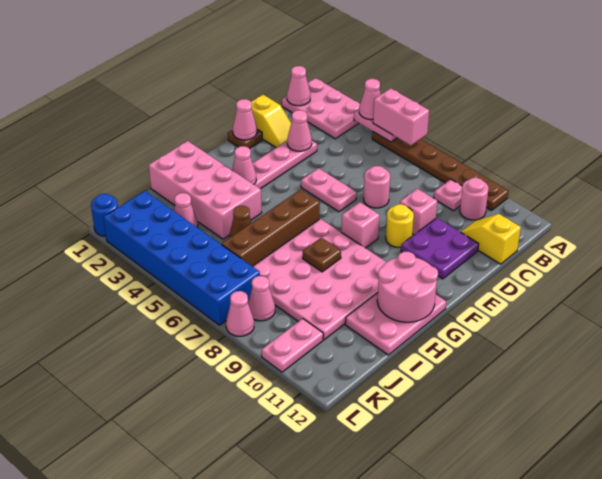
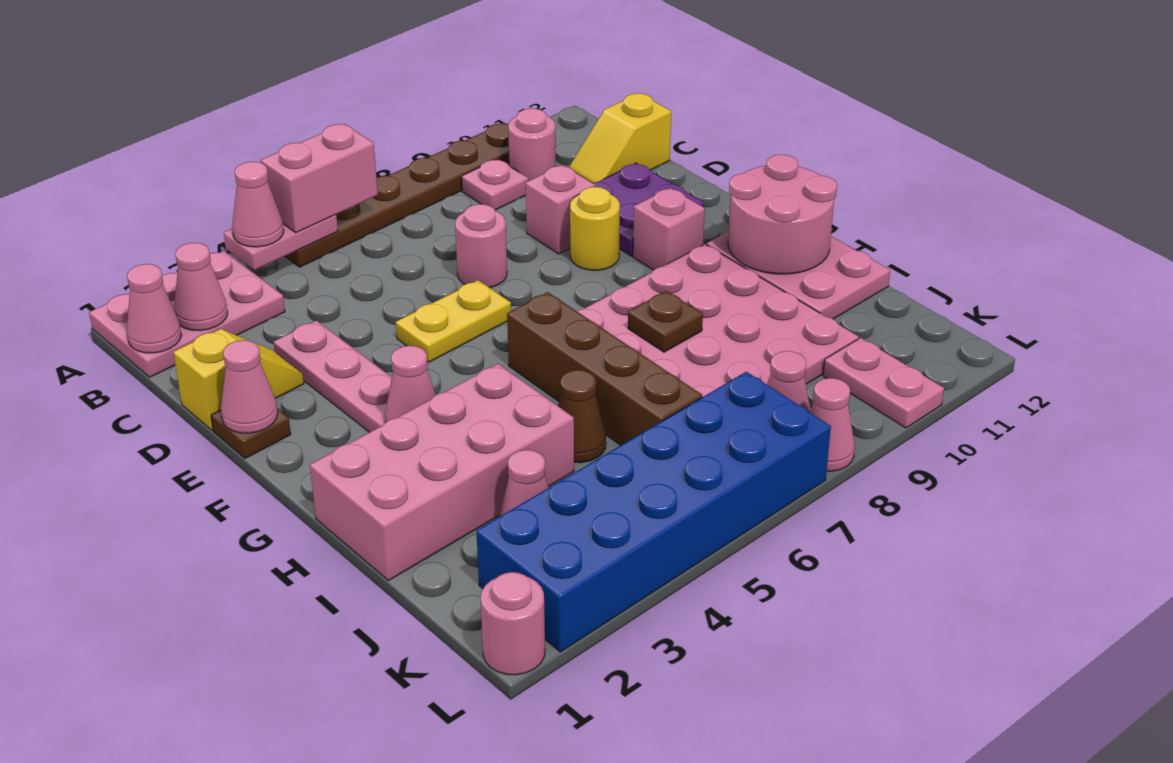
pink 1x1 cone [287,110,312,151] -> pink 1x1 cone moved to [174,243,228,331]
pink 1x2 plate [301,168,357,212] -> yellow 1x2 plate [396,280,511,362]
pink 1x1 brick [341,202,380,248] -> pink 1x1 brick moved to [633,188,705,270]
blue 1x1 round brick [91,194,118,236] -> pink 1x1 round brick [480,572,545,675]

